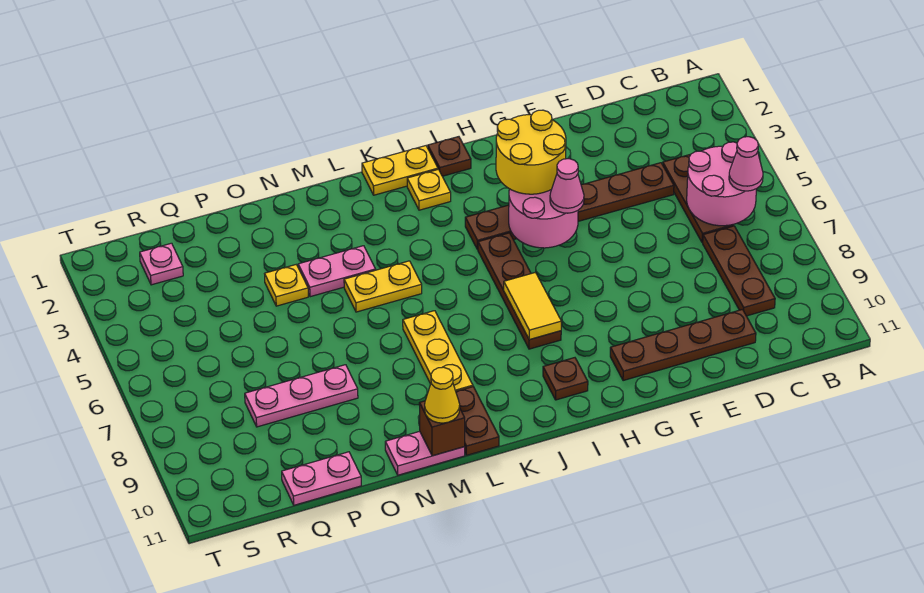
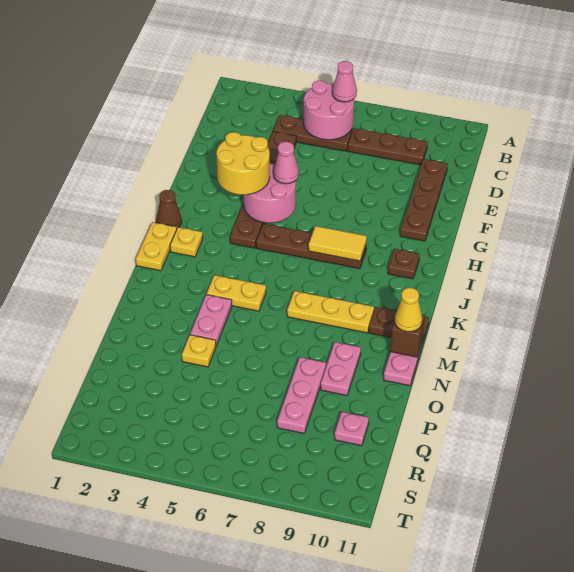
brown 1x1 plate [428,137,471,176] -> brown 1x1 cone [156,190,182,228]
yellow 1x2 plate [344,261,422,312] -> yellow 1x2 plate turned to [207,275,266,311]
pink 1x2 plate [282,452,361,505] -> pink 1x2 plate moved to [321,342,361,396]
pink 1x1 plate [140,243,183,285] -> pink 1x1 plate moved to [334,412,369,446]

